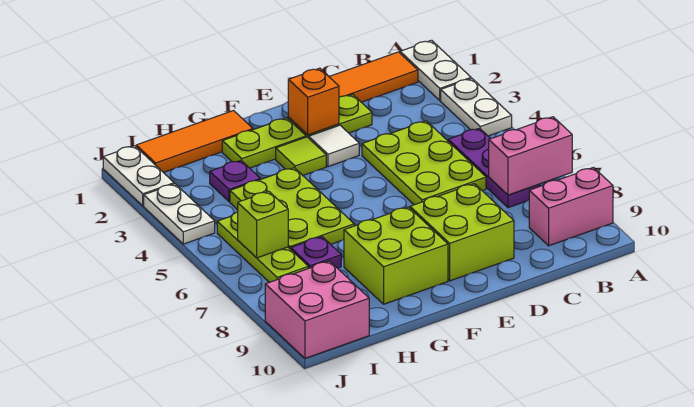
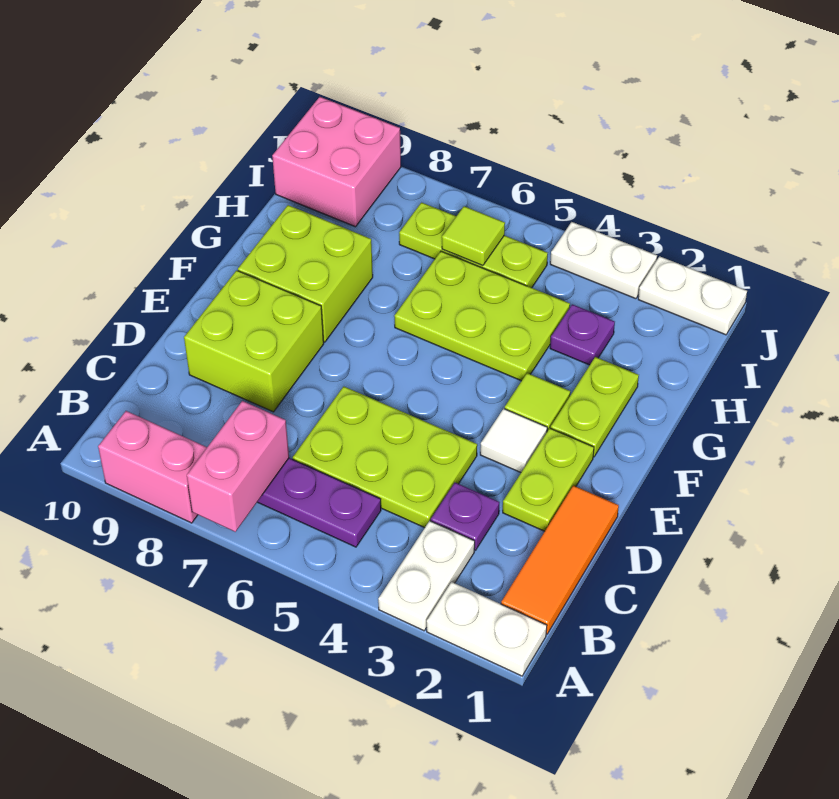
white 1x2 plate [441,79,512,136] -> white 1x2 plate turned to [378,521,475,631]
pink 1x2 brick [529,168,613,246] -> pink 1x2 brick turned to [98,411,207,523]
orange 1x1 brick [288,68,339,135] -> none
orange 1x3 tile [136,111,253,173] -> none
purple 1x1 plate [291,237,341,268] -> purple 1x1 plate moved to [431,483,499,550]
lime 1x1 brick [238,191,288,258] -> lime 1x1 tile [442,206,505,266]

